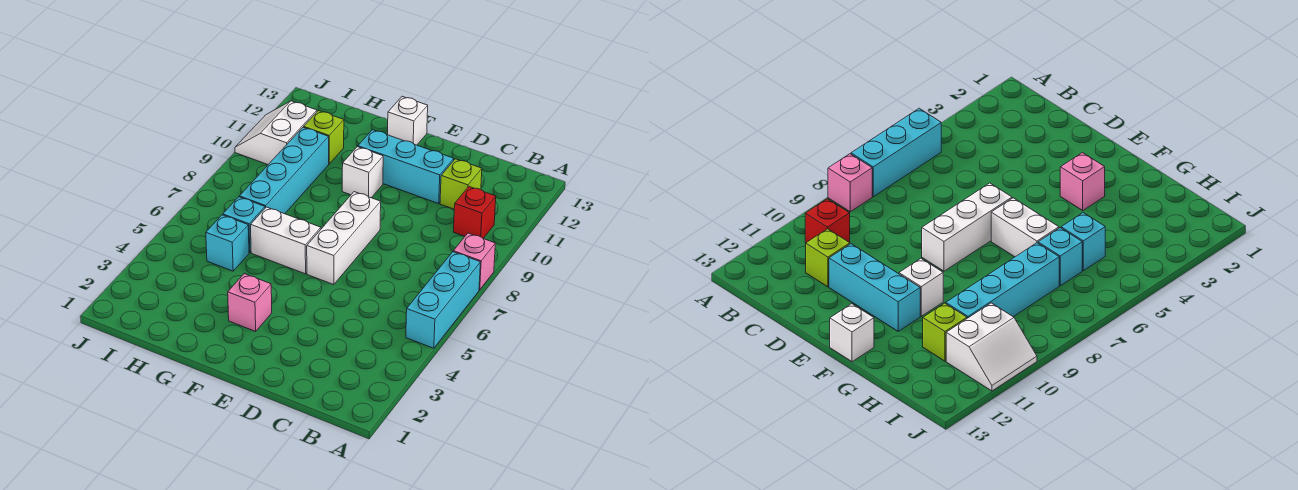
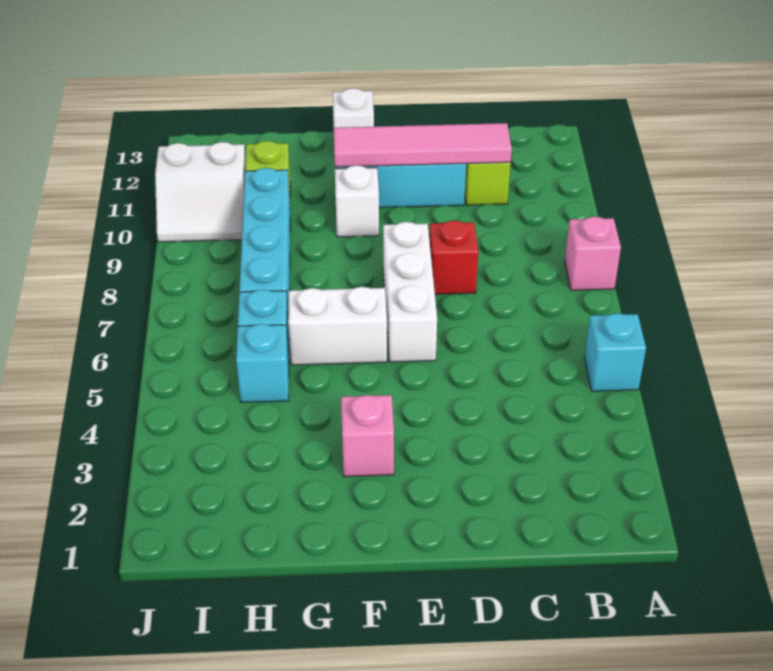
cyan 1x3 brick [406,252,480,348] -> cyan 1x1 brick [584,313,646,391]
red 1x1 brick [453,187,496,238] -> red 1x1 brick moved to [429,220,478,294]
none -> pink 1x4 tile [334,123,512,167]
white 2x2 slope [235,101,317,164] -> white 2x2 slope turned to [155,142,246,242]

